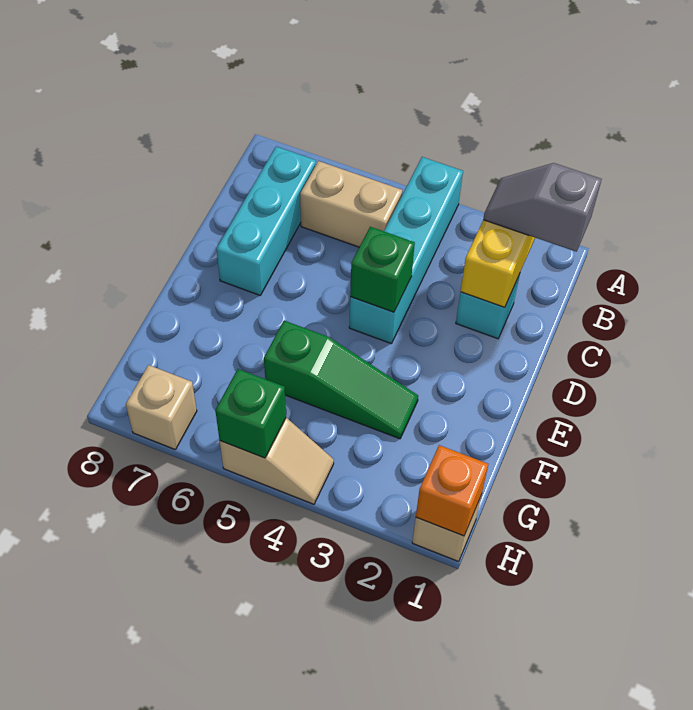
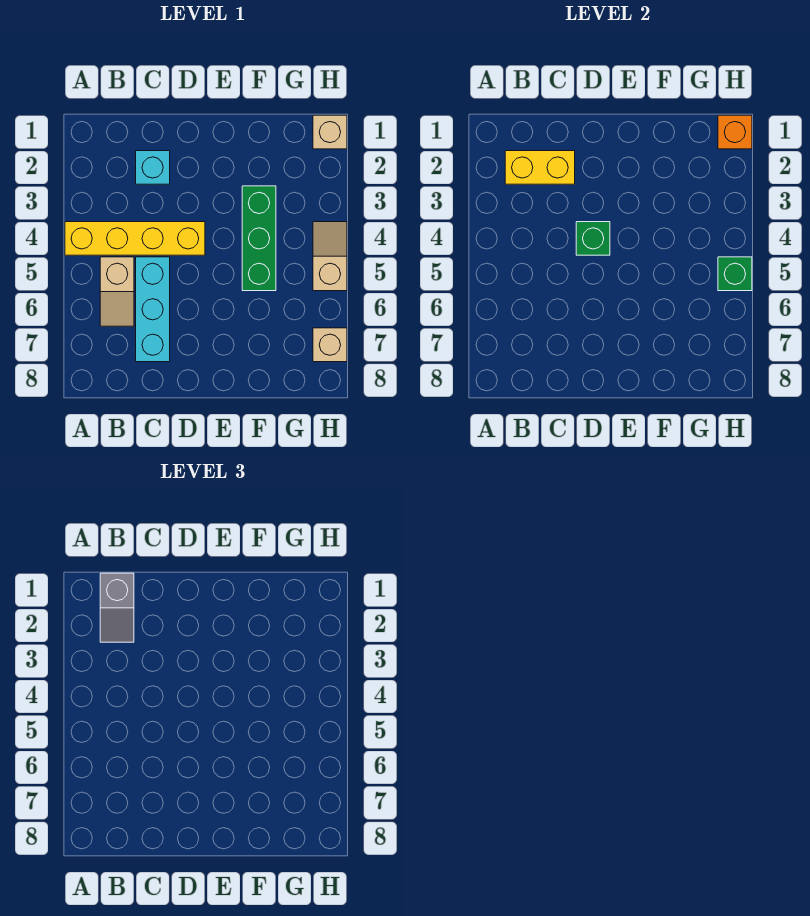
cyan 1x4 brick [349,157,463,344] -> yellow 1x4 brick [65,222,205,255]
tan 1x2 brick [300,161,402,247] -> tan 1x2 slope [100,257,134,326]
cyan 1x3 brick [216,147,316,295] -> cyan 1x3 brick turned to [136,257,170,362]
green 1x3 slope [264,321,418,439] -> green 1x3 brick [242,186,276,291]

